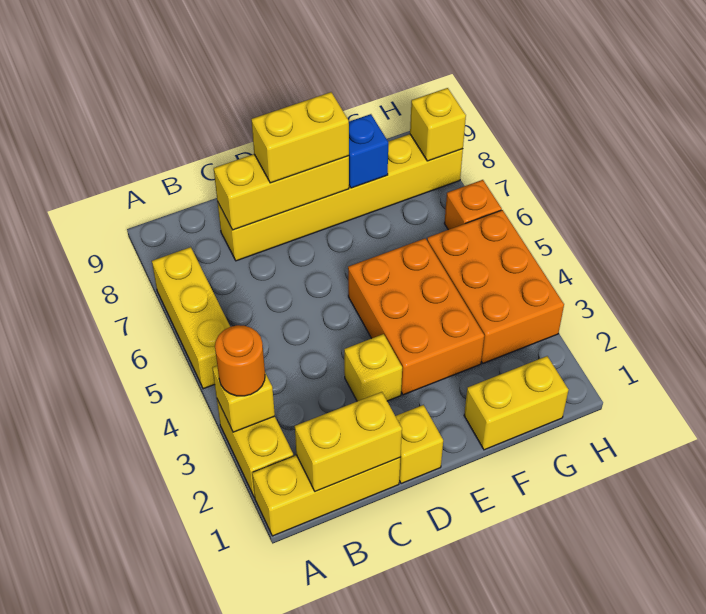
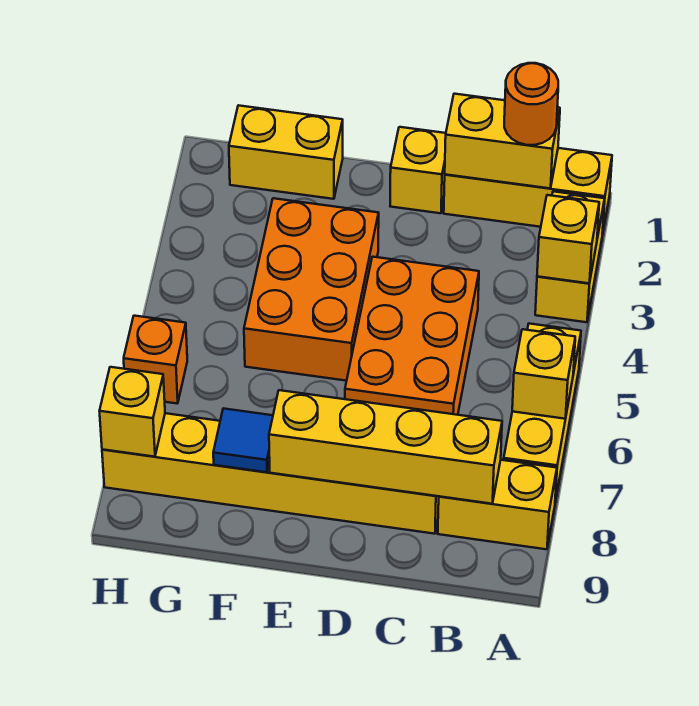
orange 1x1 round brick [215,325,265,396] -> orange 1x1 round brick moved to [504,63,558,145]
yellow 1x3 brick [214,154,349,230] -> yellow 1x4 brick [269,390,502,504]
yellow 1x1 brick [344,334,402,401] -> yellow 1x1 brick moved to [512,329,575,419]
yellow 1x2 brick [251,92,349,183] -> yellow 1x2 brick moved to [438,460,557,549]
blue 1x1 brick [349,114,388,188] -> blue 1x1 tile [213,408,273,472]
orange 2x3 brick [427,210,564,363] -> orange 2x3 brick moved to [345,257,479,415]

